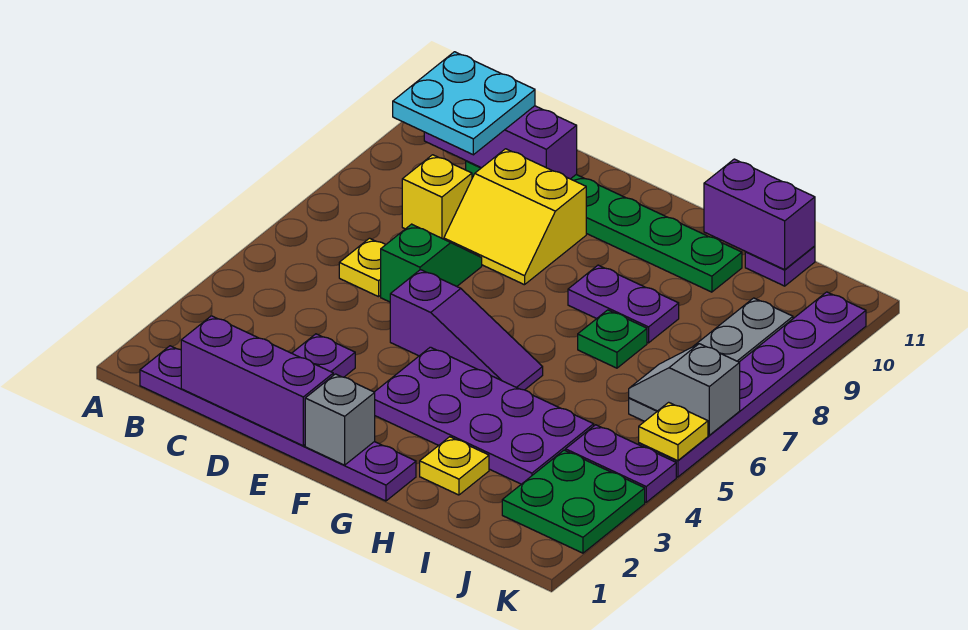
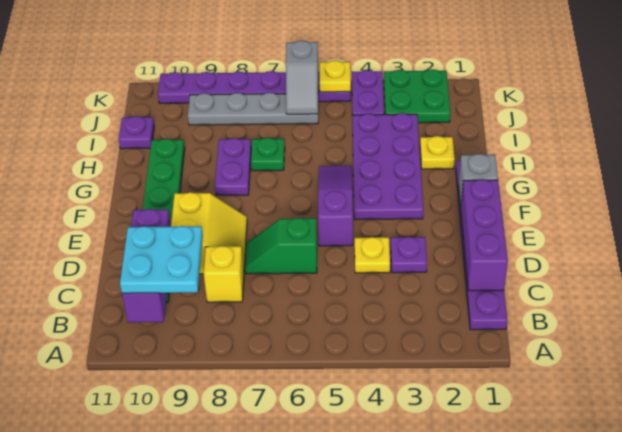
yellow 1x1 plate [339,238,386,297] -> yellow 1x1 plate moved to [355,237,390,273]
purple 1x2 brick [704,159,815,270] -> none

